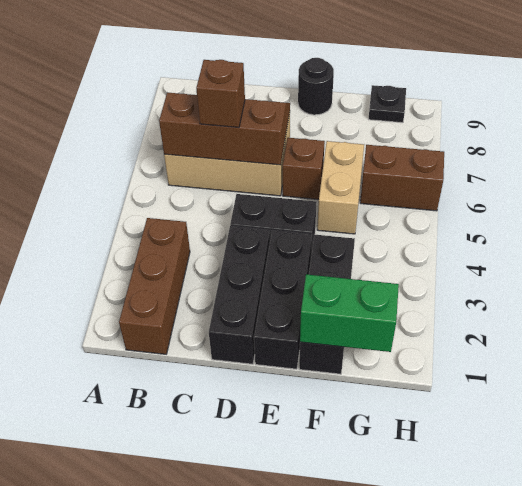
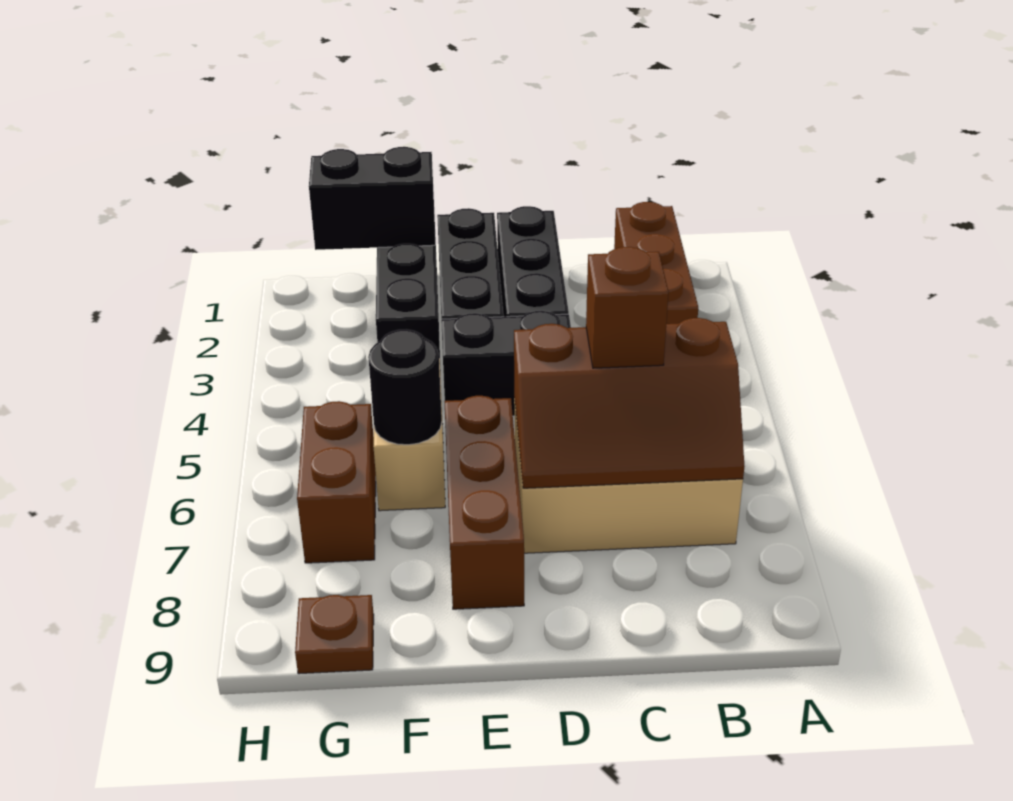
brown 1x1 brick [283,138,325,200] -> brown 1x3 brick [444,396,524,609]
black 1x1 round brick [298,58,334,115] -> black 1x1 round brick moved to [368,330,442,445]
green 1x2 brick [300,274,399,352] -> black 1x2 brick [309,147,436,250]
brown 1x2 brick [360,145,444,211] -> brown 1x2 brick turned to [297,401,376,563]
black 1x1 plate [368,85,406,123] -> brown 1x1 plate [295,595,374,674]

